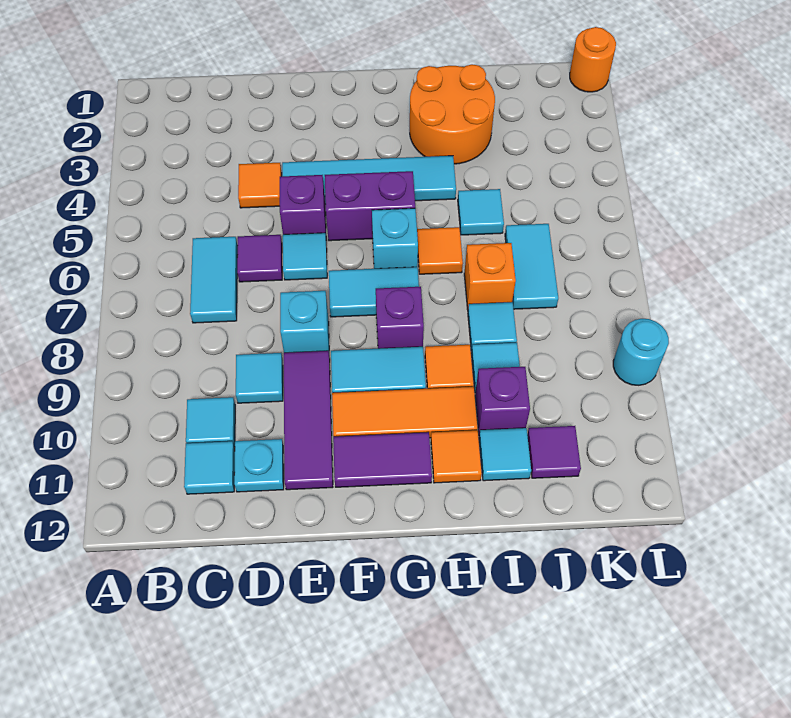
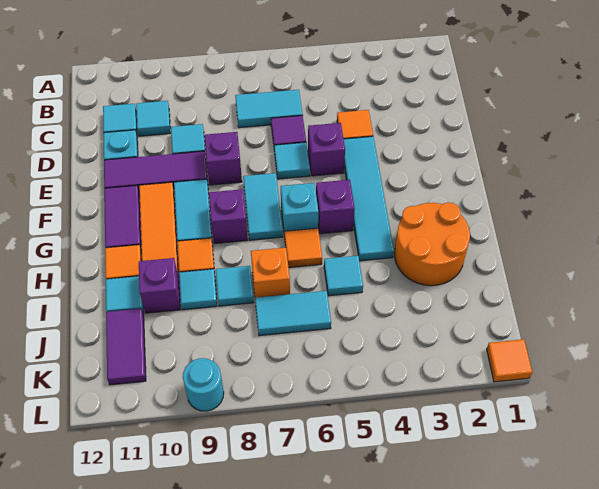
cyan 1x1 brick [280,291,329,353] -> purple 1x1 brick [204,132,242,185]
purple 1x2 brick [325,171,415,241] -> purple 1x1 brick [316,180,355,234]
purple 1x1 tile [527,426,581,478] -> purple 1x2 tile [106,309,146,385]
orange 1x1 round brick [570,27,616,92] -> orange 1x1 tile [487,339,532,382]

